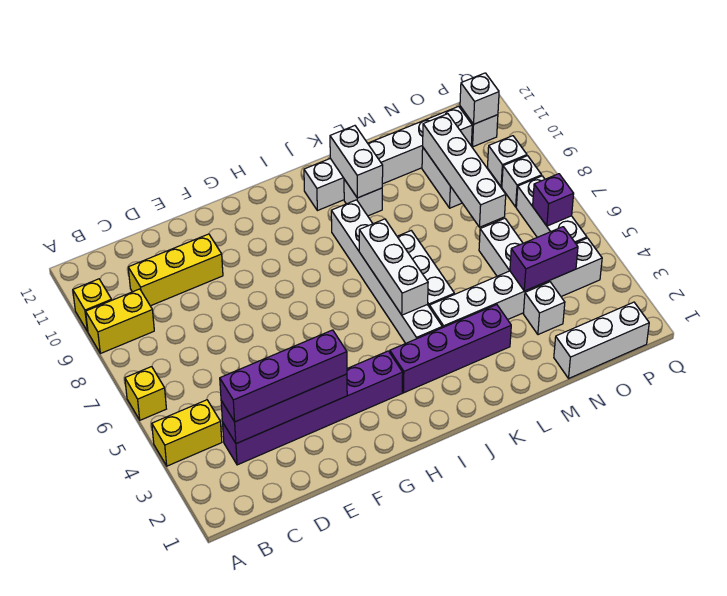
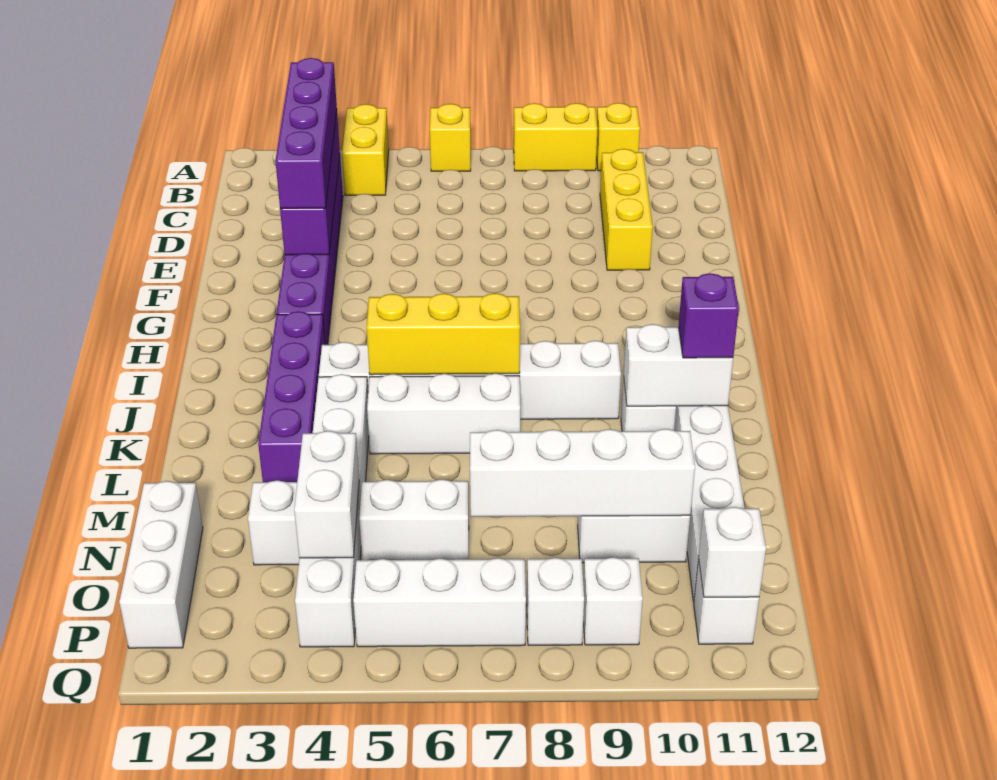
yellow 1x2 brick [86,289,154,354] -> yellow 1x2 brick turned to [514,103,598,171]
white 1x3 brick [359,219,428,315] -> yellow 1x3 brick [367,293,520,375]
purple 1x2 brick [510,227,578,291] -> white 1x2 brick [294,431,359,558]
purple 1x1 brick [533,174,574,226] -> purple 1x1 brick moved to [679,273,739,358]

